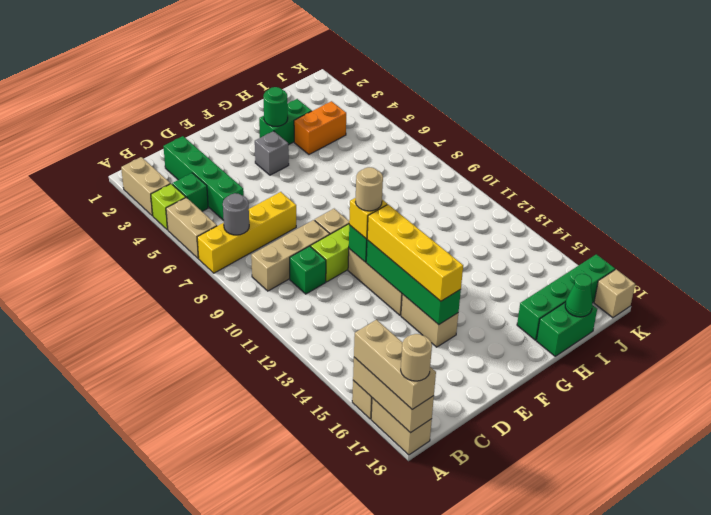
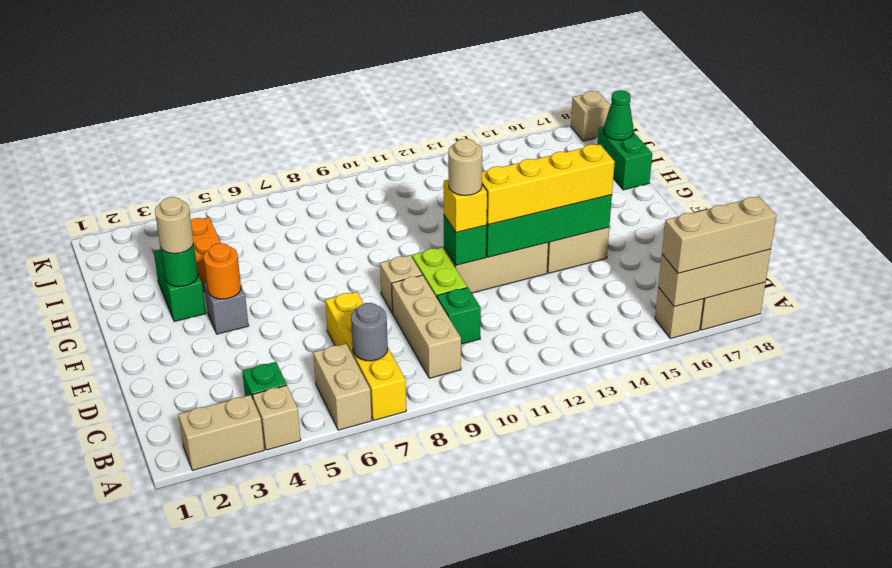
lime 1x1 brick [151,184,186,230] -> tan 1x1 brick [253,385,301,450]
tan 1x2 brick [166,197,217,258] -> tan 1x2 brick turned to [313,344,372,430]
tan 1x1 round brick [401,334,432,381] -> tan 1x1 round brick moved to [155,197,194,254]
green 1x4 brick [163,136,244,220] -> none
none -> orange 1x1 round brick [203,243,241,299]
green 1x4 brick [517,254,615,340] -> none

